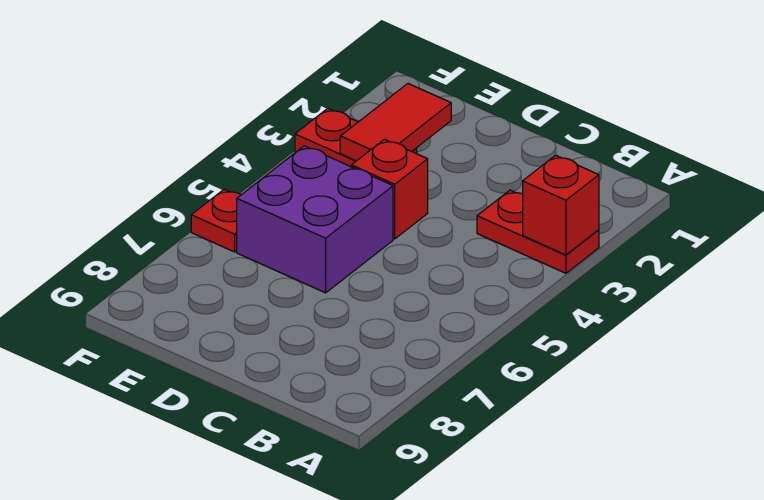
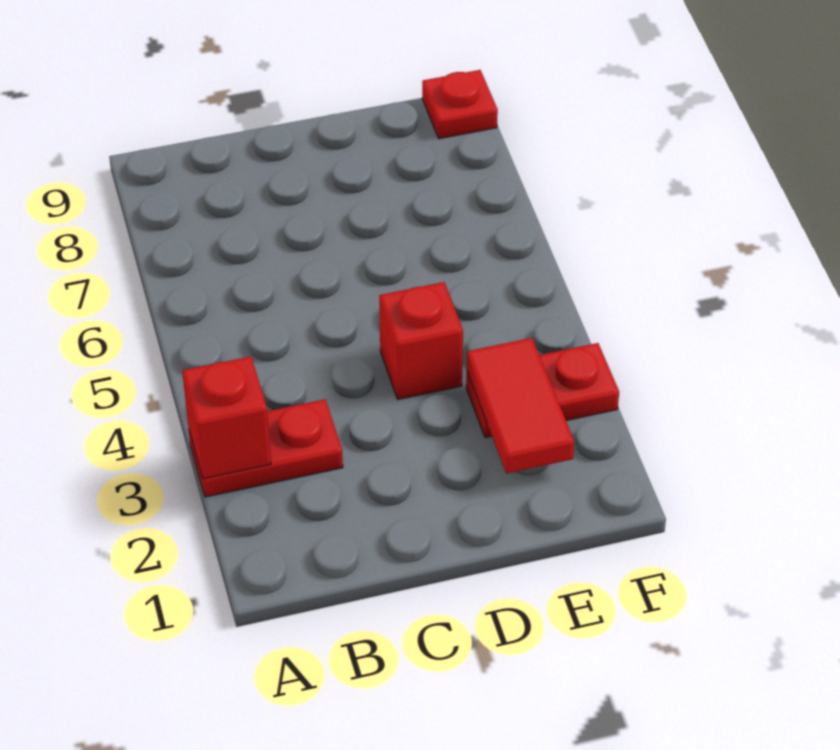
purple 2x2 brick [237,146,393,293] -> none
red 1x1 plate [191,189,241,252] -> red 1x1 plate moved to [422,70,498,139]

